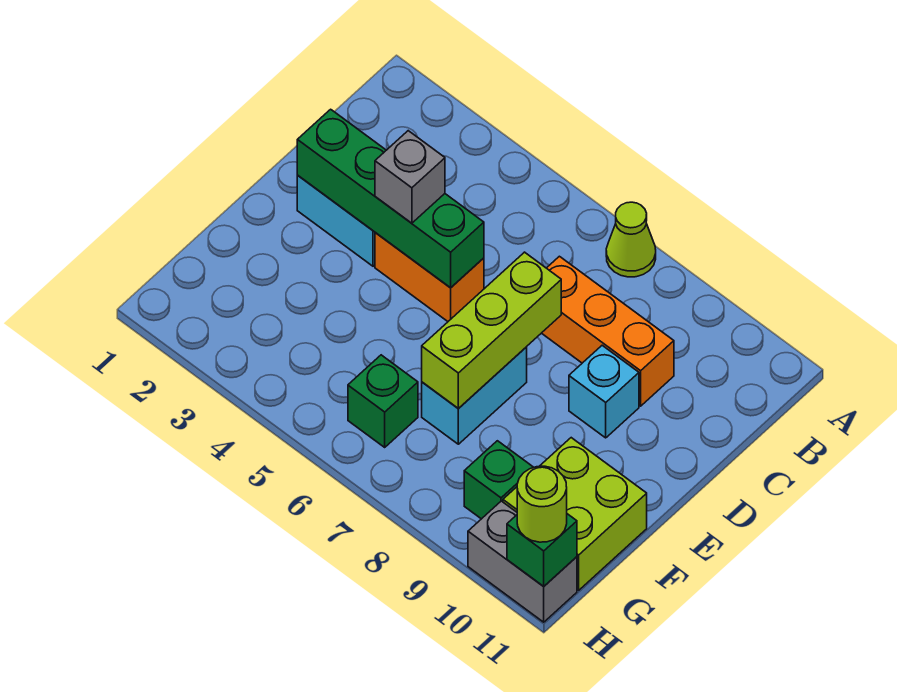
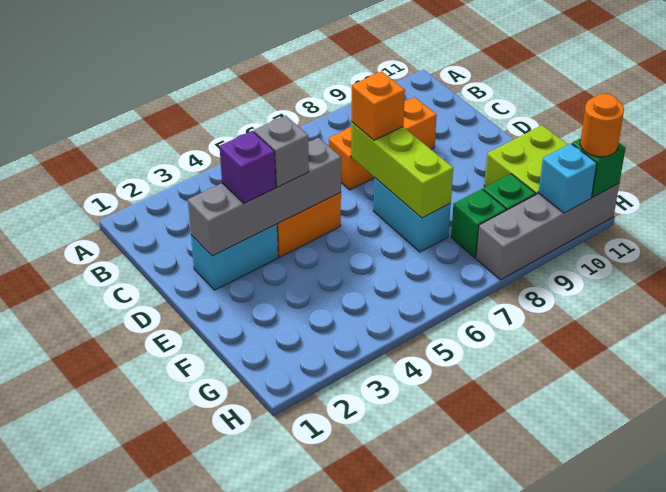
lime 1x1 cone [606,202,656,277] -> none
green 1x4 brick [297,109,484,288] -> grey 1x4 brick [188,138,341,256]
none -> purple 1x1 brick [220,131,276,203]
none -> orange 1x1 brick [351,71,405,140]
cyan 1x1 brick [569,345,639,438] -> cyan 1x1 brick moved to [538,143,597,213]
green 1x1 brick [348,355,418,447] -> green 1x1 brick moved to [451,189,506,258]
grey 1x2 brick [468,501,577,622] -> grey 1x4 brick [476,184,619,280]
lime 1x1 round brick [517,466,567,542] -> orange 1x1 round brick [580,94,624,157]

